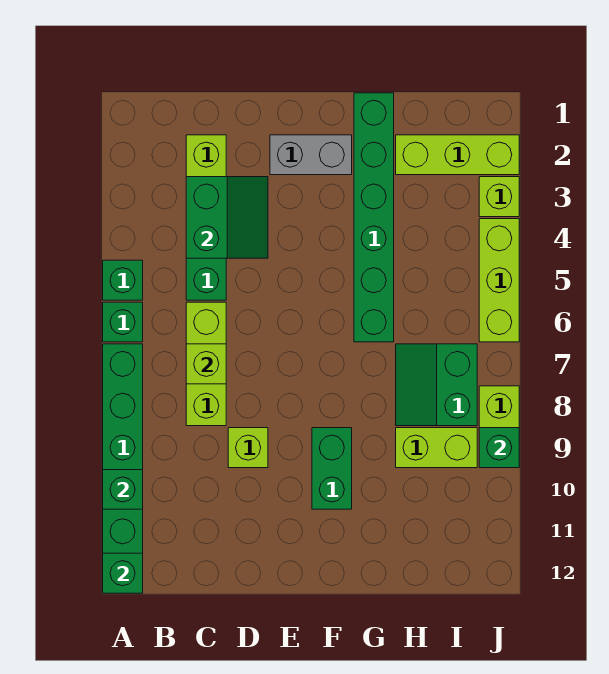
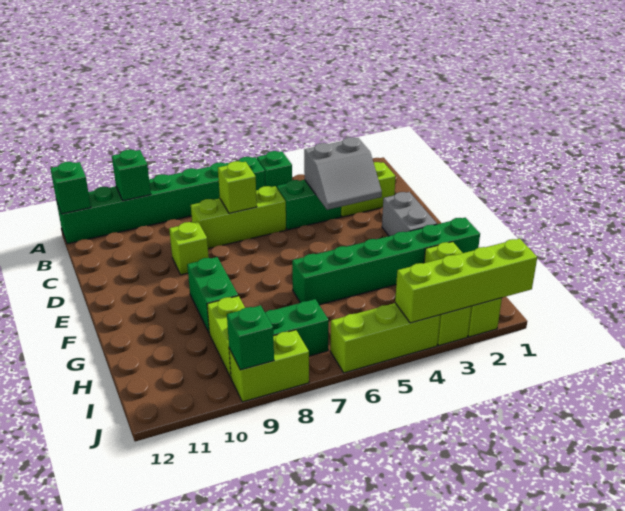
green 2x2 slope [186,177,268,258] -> grey 2x2 slope [304,137,382,210]
green 1x2 brick [312,428,352,509] -> green 1x2 brick turned to [187,257,238,332]
none -> lime 1x4 brick [395,239,537,323]

